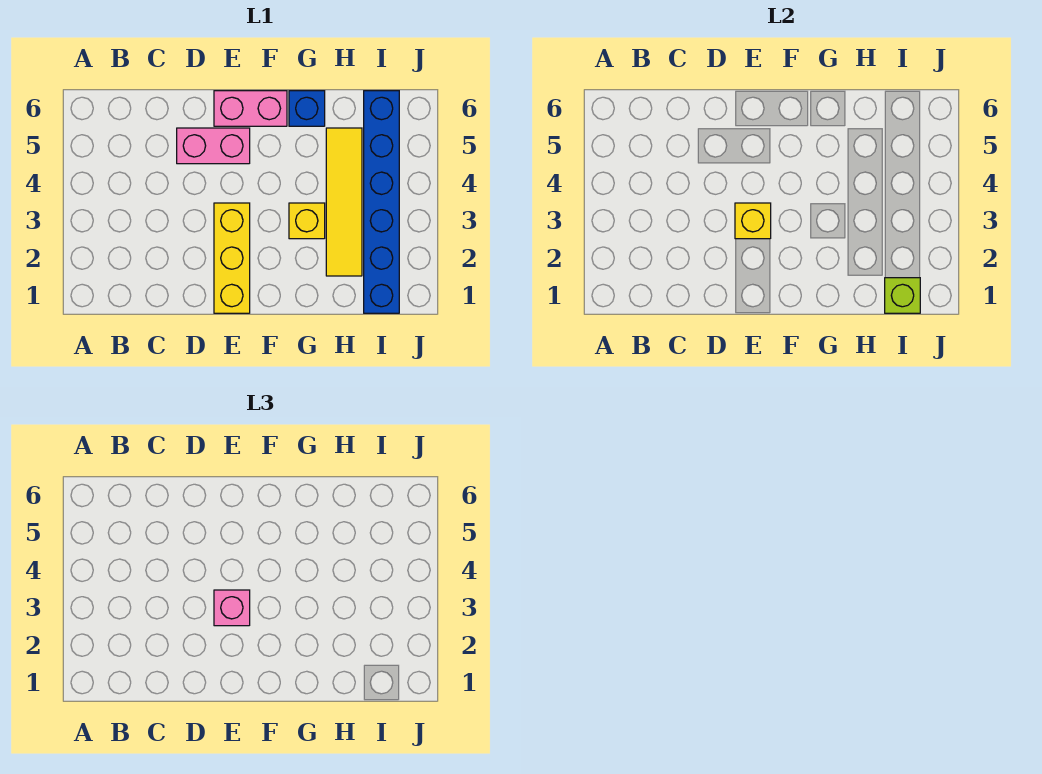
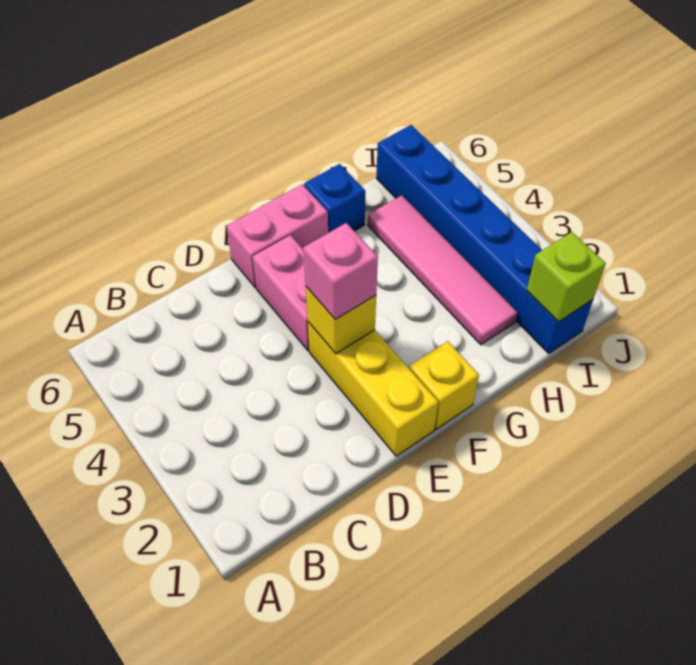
pink 1x2 brick [177,128,250,164] -> pink 1x2 brick turned to [253,235,309,351]
yellow 1x1 brick [289,203,325,239] -> yellow 1x1 brick moved to [409,341,479,429]
yellow 1x4 tile [326,128,362,276] -> pink 1x4 tile [368,195,517,345]

